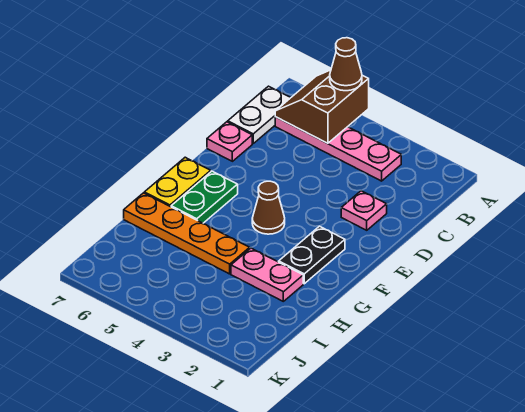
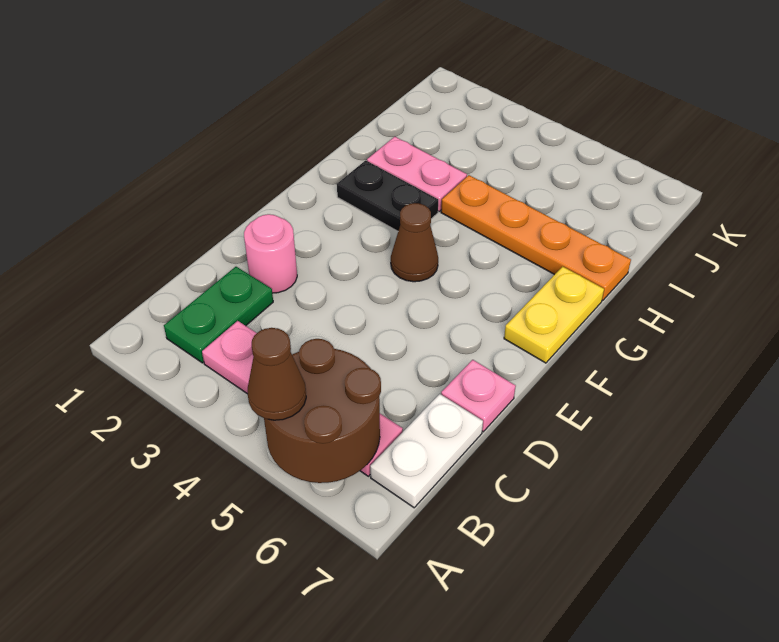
brown 2x2 slope [275,70,369,143] -> brown 2x2 round brick [264,339,381,483]
pink 1x1 plate [341,191,387,230] -> pink 1x1 round brick [244,214,297,293]
black 1x2 plate [279,226,345,284] -> black 1x2 plate turned to [337,160,438,231]
green 1x2 plate [171,171,238,223] -> green 1x2 plate moved to [164,267,273,363]

